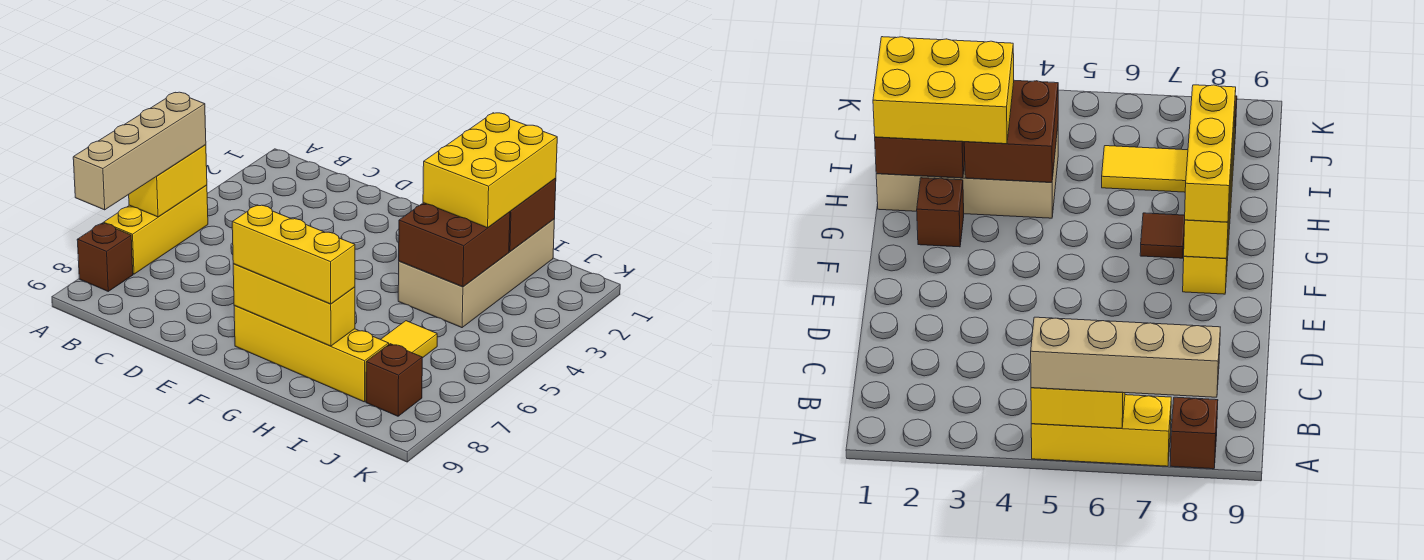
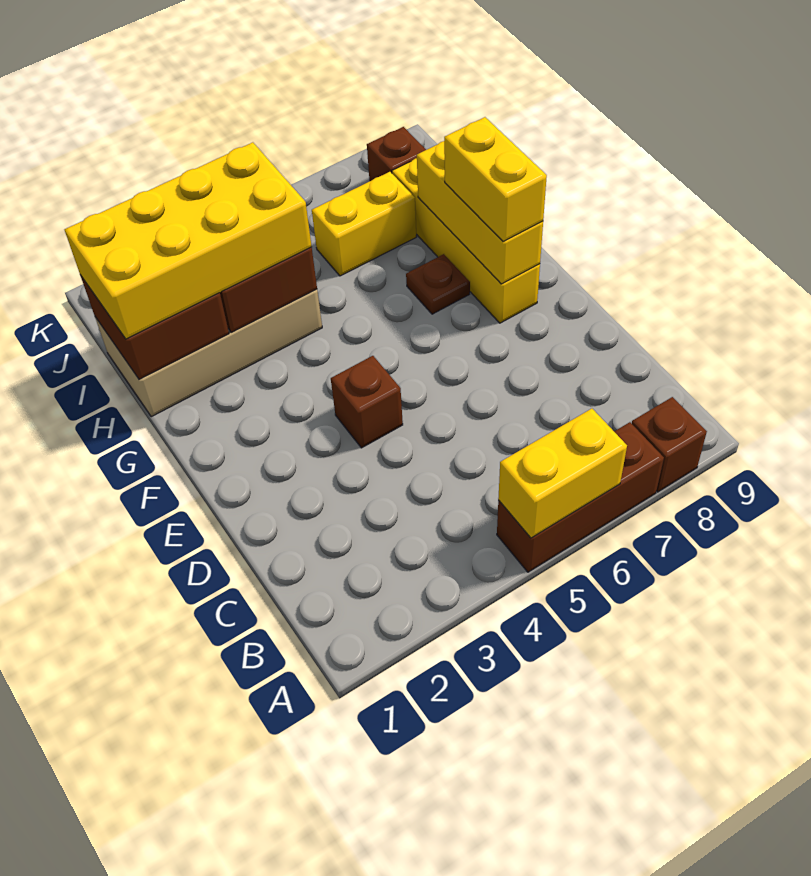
yellow 1x3 brick [103,185,208,274] -> brown 1x3 brick [497,422,664,572]
tan 1x4 brick [73,92,206,210] -> none
yellow 1x3 brick [232,205,355,304] -> yellow 1x2 brick [444,117,547,242]
brown 1x1 brick [917,178,964,247] -> brown 1x1 brick moved to [331,356,403,448]
brown 1x1 tile [1140,213,1185,258] -> brown 1x1 plate [406,254,470,314]
yellow 2x3 brick [423,113,557,228] -> yellow 2x4 brick [65,142,312,339]
yellow 1x2 tile [381,321,437,358] -> yellow 1x2 brick [312,172,416,276]

